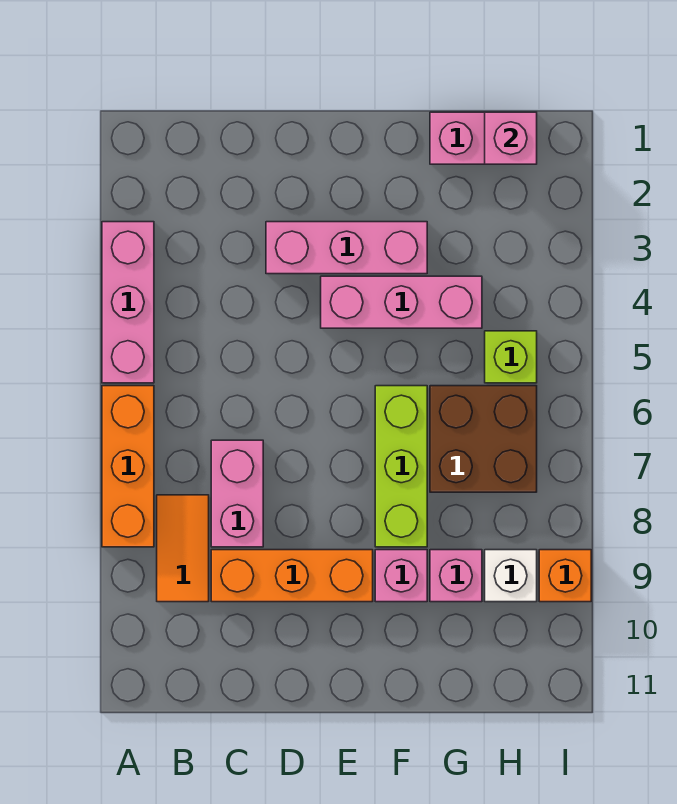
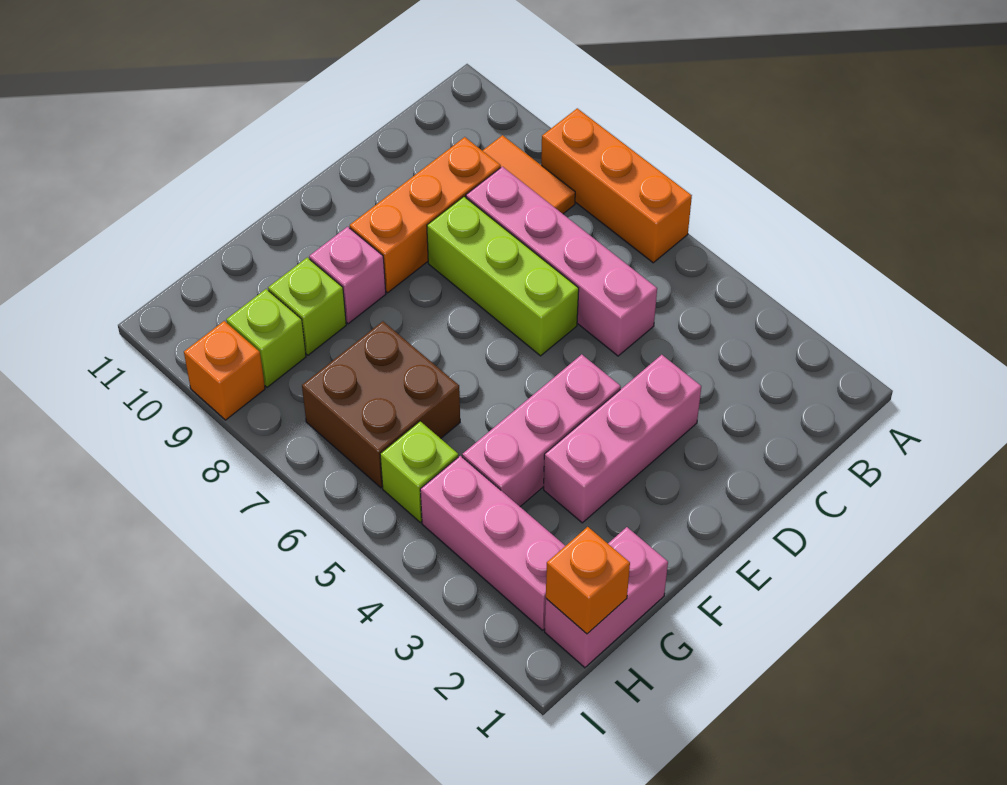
pink 1x3 brick [102,222,154,383] -> pink 1x3 brick moved to [420,456,565,630]
pink 1x2 brick [211,440,263,547] -> pink 1x4 brick [466,167,657,356]
lime 1x3 brick [375,386,427,547] -> lime 1x3 brick moved to [427,197,579,356]
pink 1x1 brick [430,550,482,602] -> lime 1x1 brick [268,258,346,355]
pink 1x1 brick [485,112,537,164] -> orange 1x1 brick [546,527,630,634]
white 1x1 brick [485,550,537,602] -> lime 1x1 brick [226,289,306,387]

